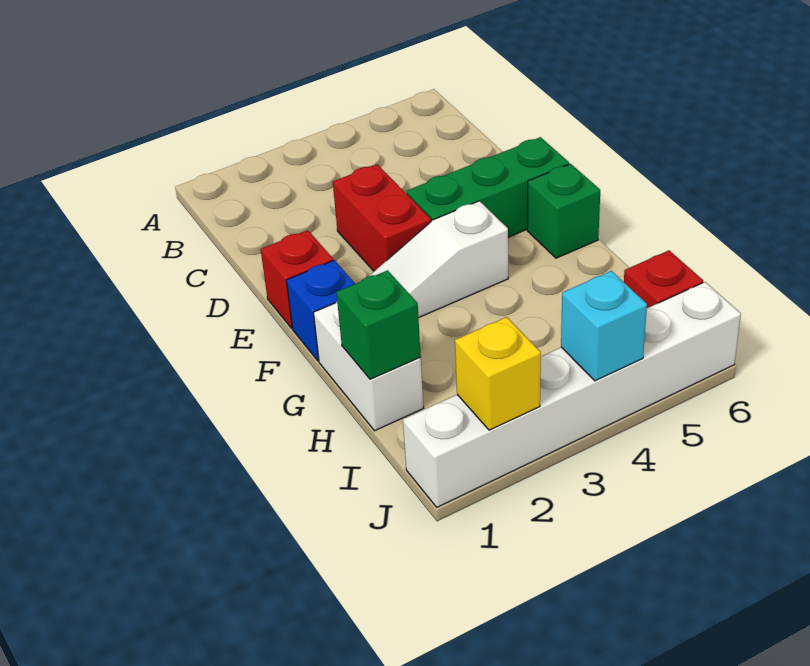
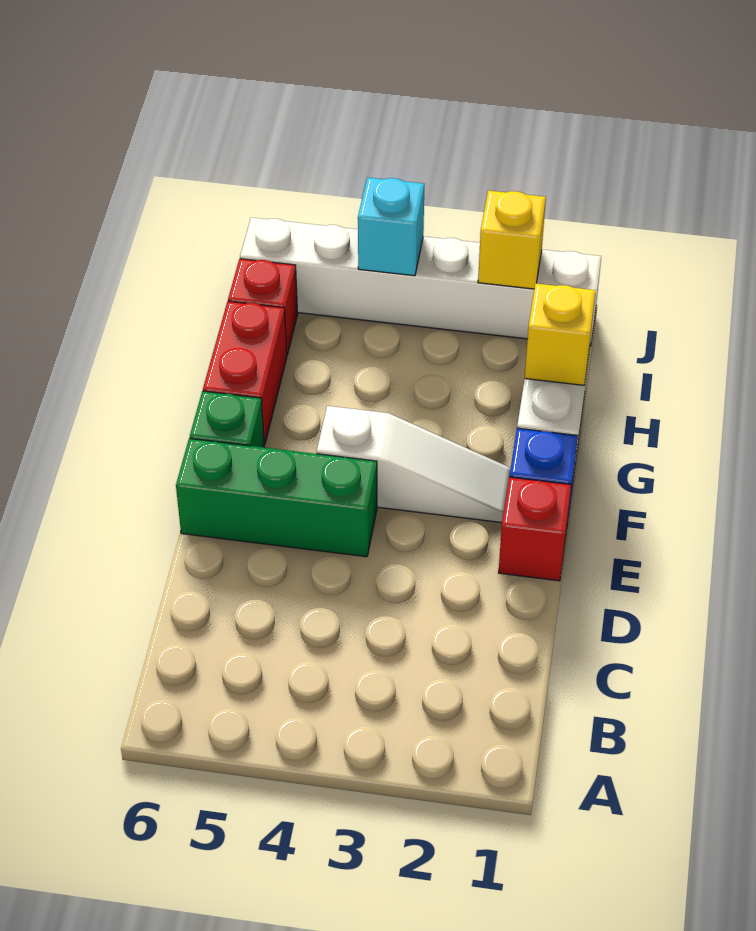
red 1x2 brick [333,164,431,271] -> red 1x2 brick moved to [203,301,287,445]
green 1x1 brick [336,270,421,379] -> yellow 1x1 brick [525,284,596,385]

